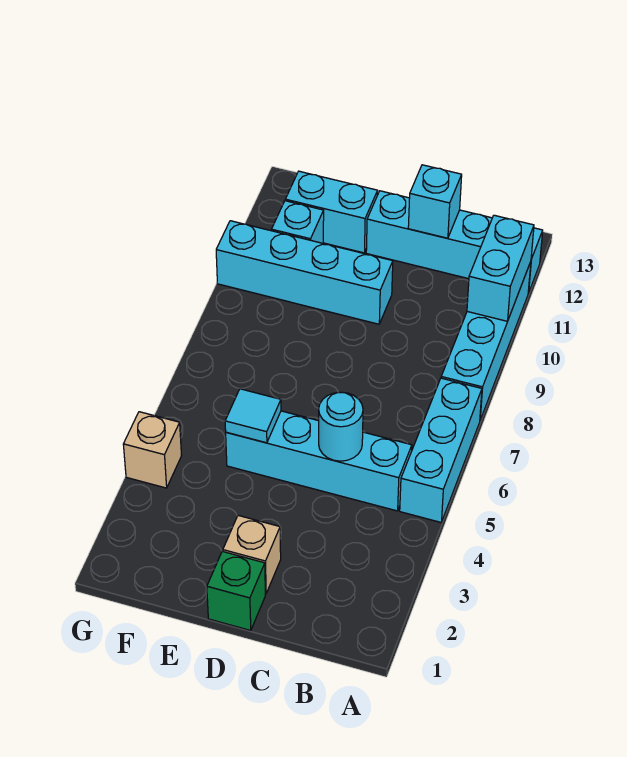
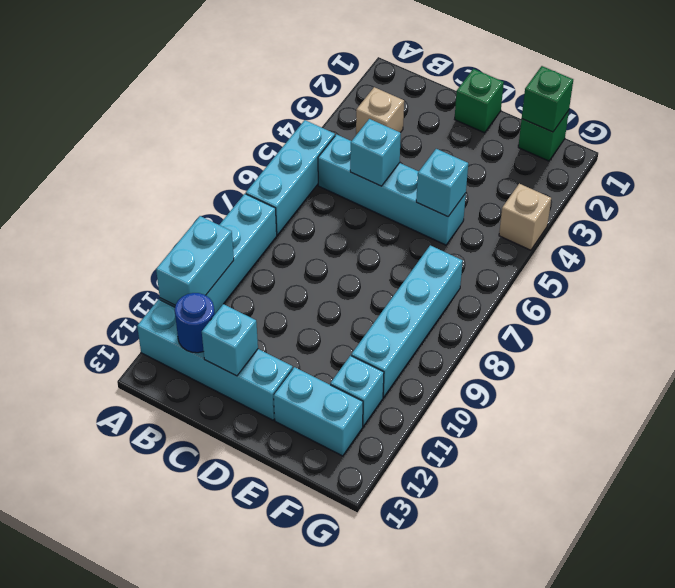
none -> blue 1x1 round brick [175,293,215,353]
cyan 1x1 round brick [319,392,363,461] -> cyan 1x1 brick [350,119,401,186]
tan 1x1 brick [223,516,281,594] -> tan 1x1 brick moved to [356,87,404,135]
cyan 1x4 brick [216,221,393,324] -> cyan 1x4 brick turned to [351,245,463,397]
cyan 1x1 tile [225,389,281,443] -> cyan 1x1 brick [416,149,468,217]
none -> green 1x1 brick [518,110,569,161]
none -> green 1x1 brick [522,66,573,132]

